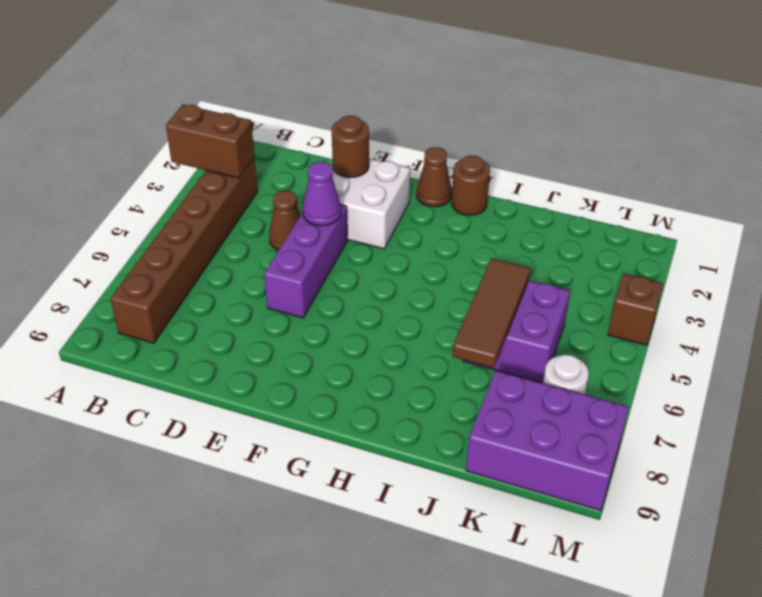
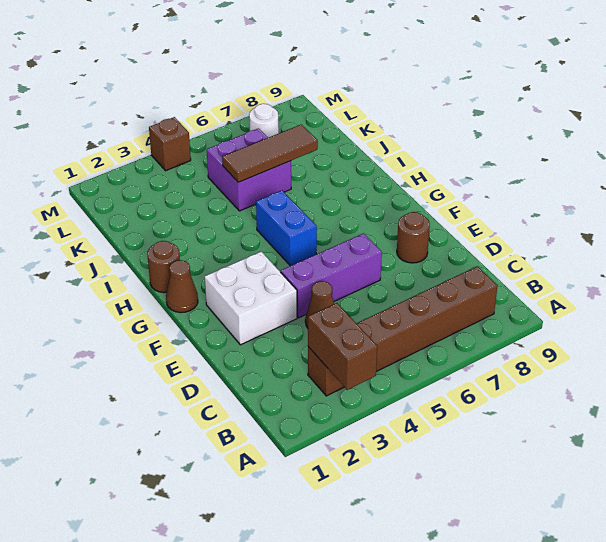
brown 1x1 round brick [332,116,369,178] -> brown 1x1 round brick moved to [397,212,430,263]
purple 1x1 cone [303,162,341,226] -> none
none -> blue 1x2 brick [256,191,317,266]
purple 2x3 brick [466,371,629,511] -> none

